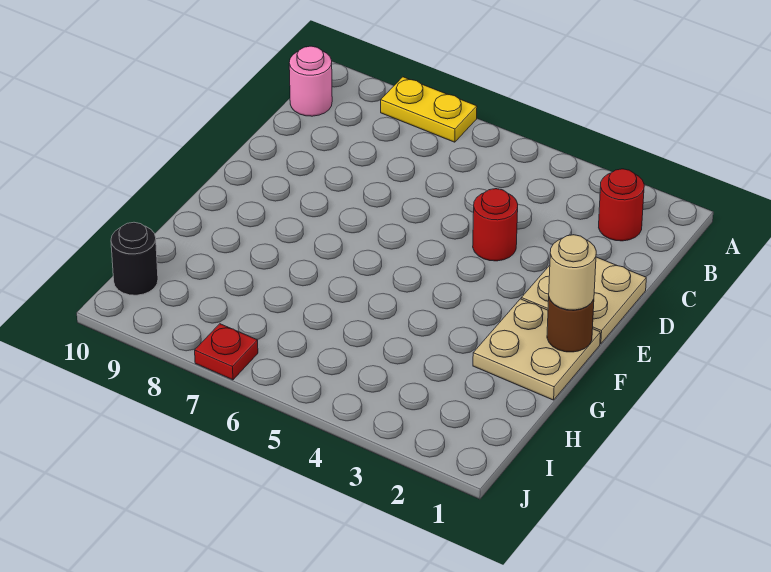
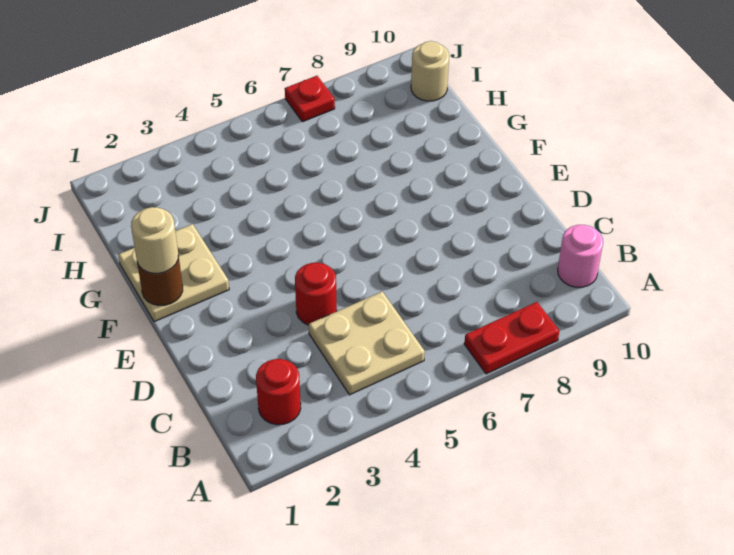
yellow 1x2 plate [381,77,477,142] -> red 1x2 plate [464,302,559,374]
tan 2x2 plate [521,257,646,344] -> tan 2x2 plate moved to [309,292,425,395]
black 1x1 round brick [111,222,158,295] -> tan 1x1 round brick [411,41,449,101]

